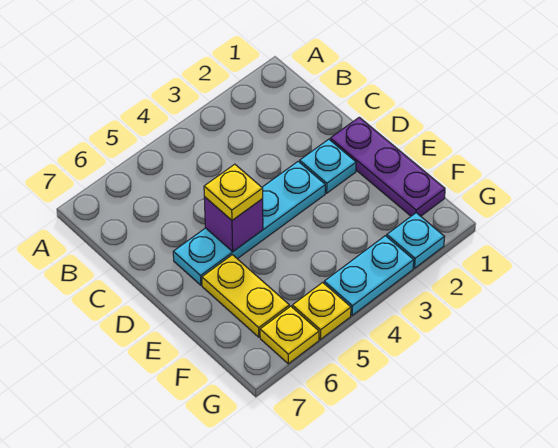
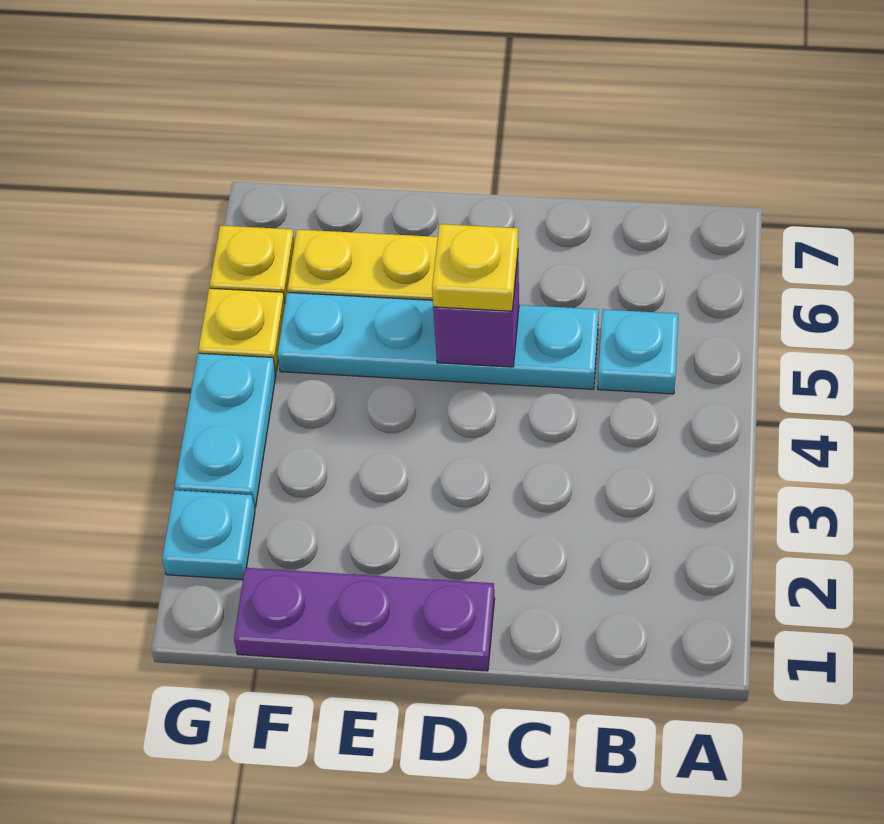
cyan 1x1 plate [300,139,356,193] -> cyan 1x1 plate moved to [598,310,678,394]
cyan 1x4 plate [173,162,325,285] -> cyan 1x4 plate turned to [277,292,599,389]

